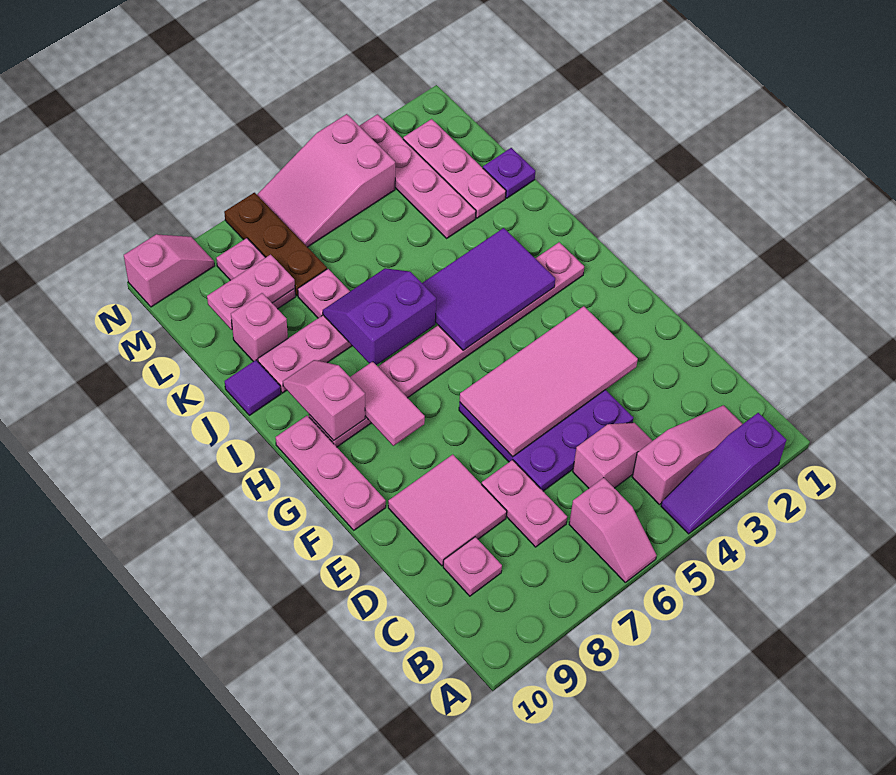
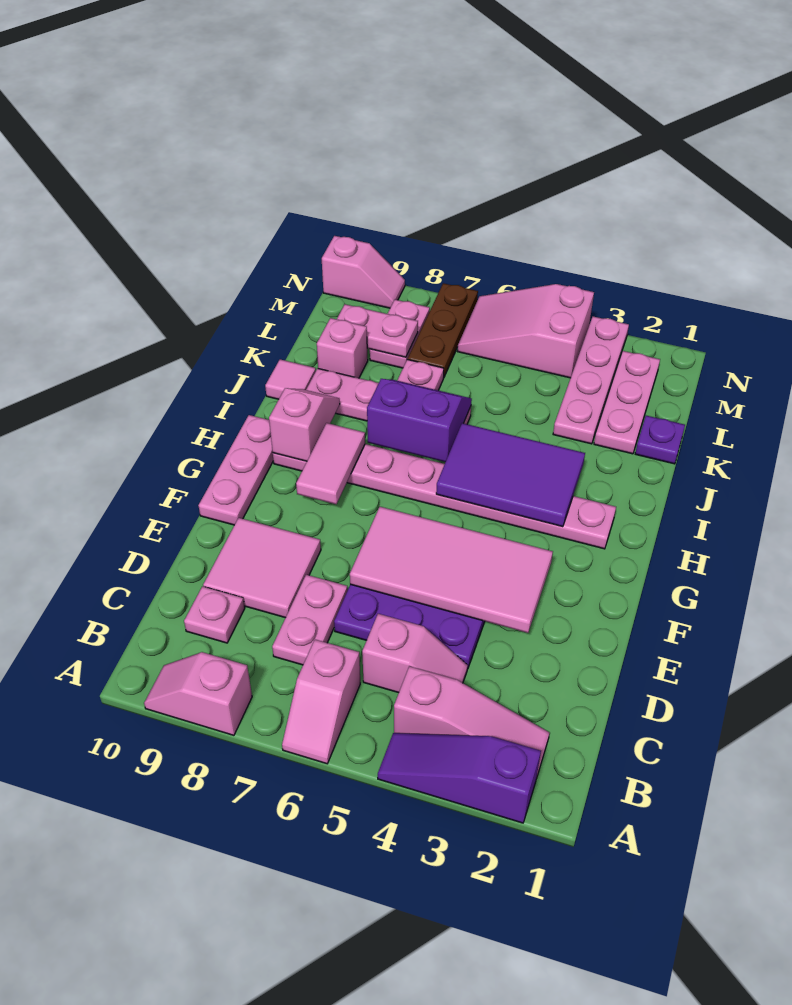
none -> pink 1x2 slope [144,652,252,735]
purple 1x1 tile [225,360,281,415] -> pink 1x1 tile [265,359,316,399]

